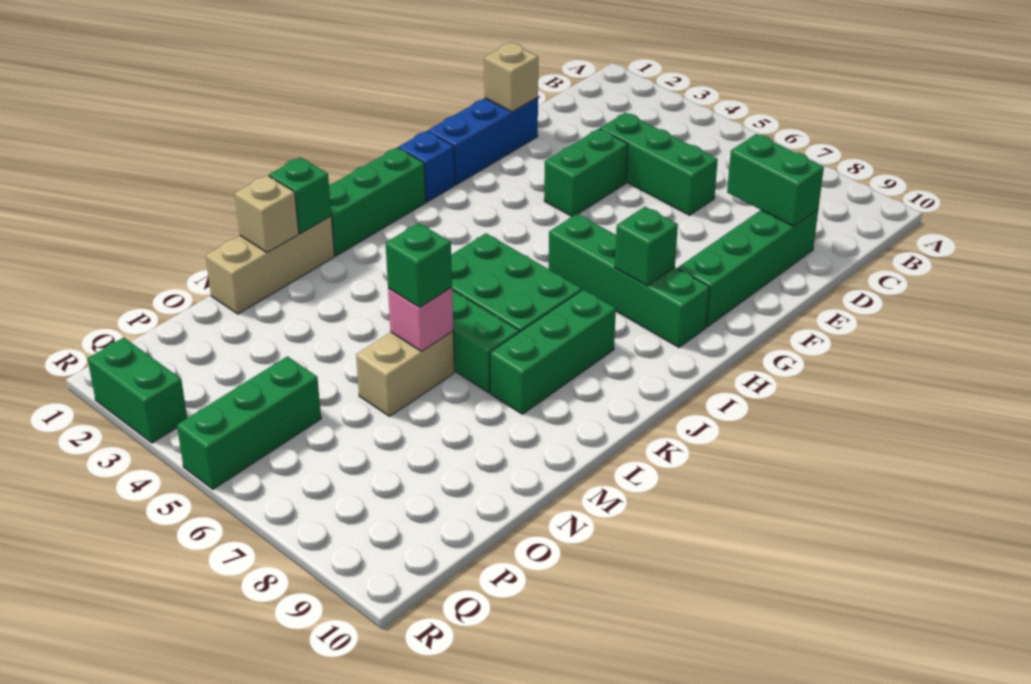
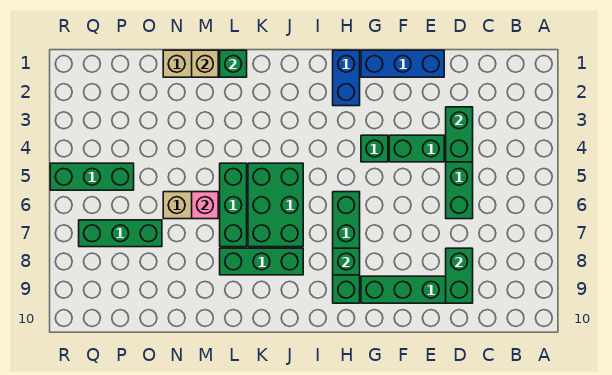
tan 1x1 brick [484,43,538,112] -> none
blue 1x1 brick [398,131,455,202] -> blue 1x2 brick [333,50,360,106]
green 1x3 brick [329,148,426,256] -> green 1x3 brick moved to [79,220,162,247]
green 1x1 brick [386,223,452,307] -> green 1x1 brick moved to [361,135,388,162]
green 1x2 brick [88,338,187,443] -> green 1x2 brick moved to [446,107,473,162]

